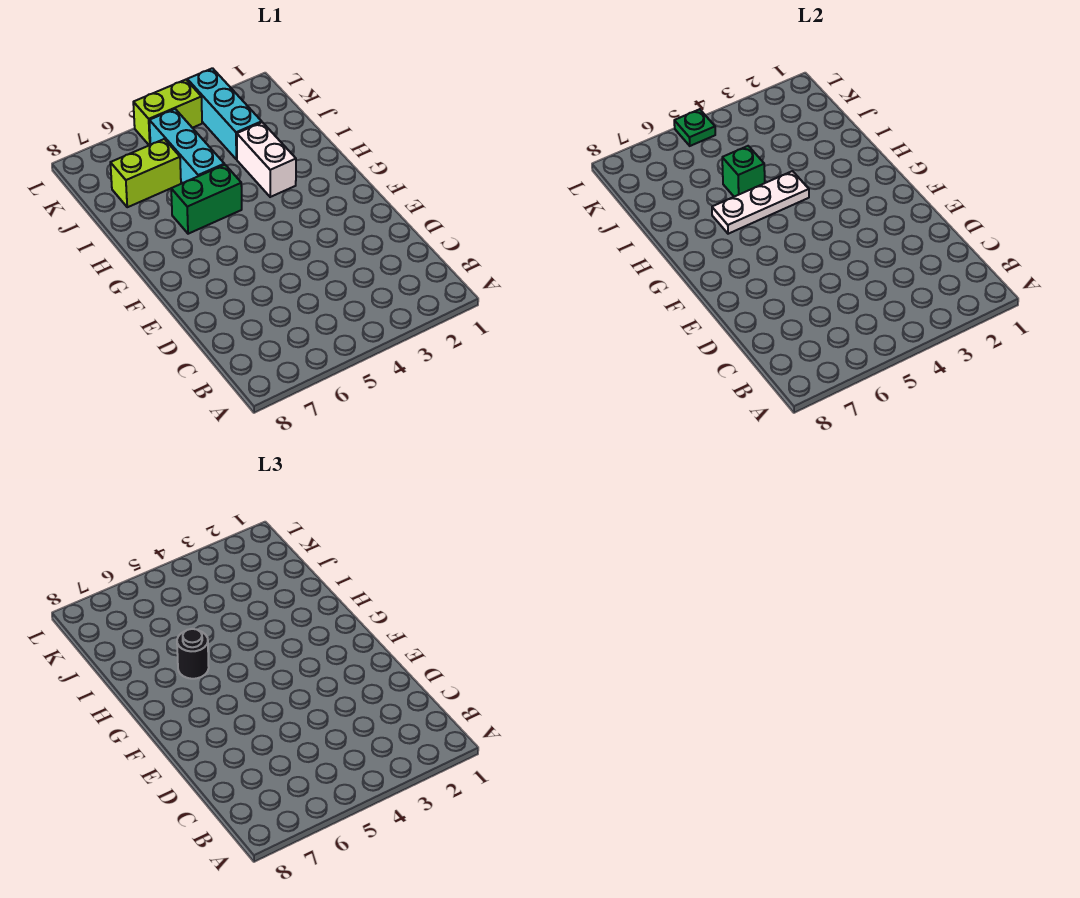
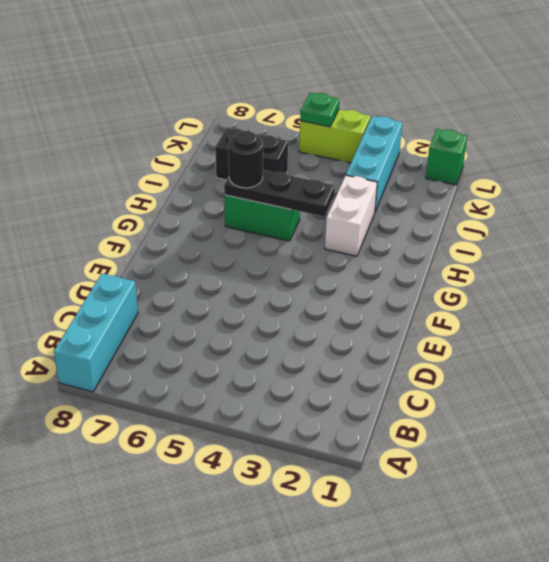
white 1x3 plate [712,171,809,234] -> black 1x3 plate [224,170,335,217]
cyan 1x3 brick [149,109,224,183] -> cyan 1x3 brick moved to [54,273,138,392]
green 1x1 brick [722,146,765,197] -> green 1x1 brick moved to [426,129,467,185]
lime 1x2 brick [110,139,181,207] -> black 1x2 brick [215,128,288,180]

